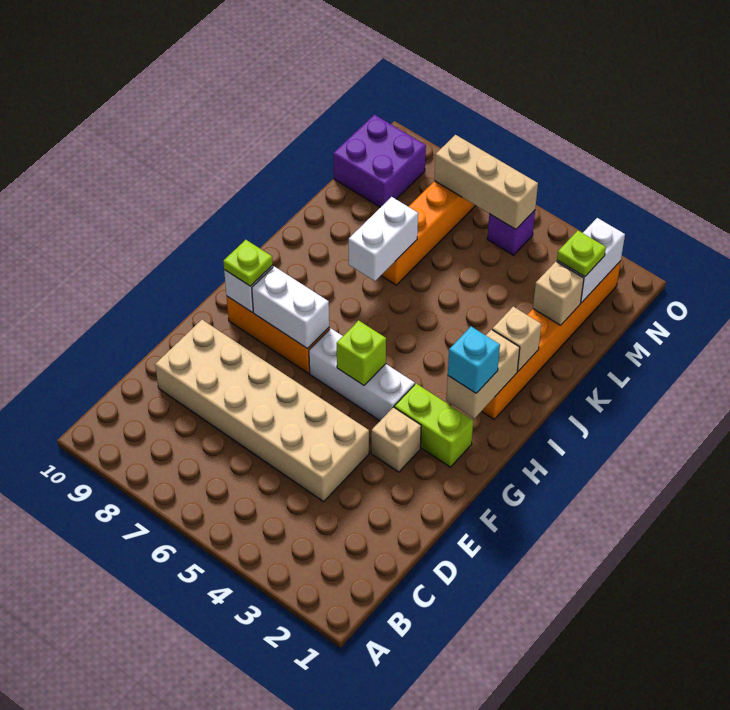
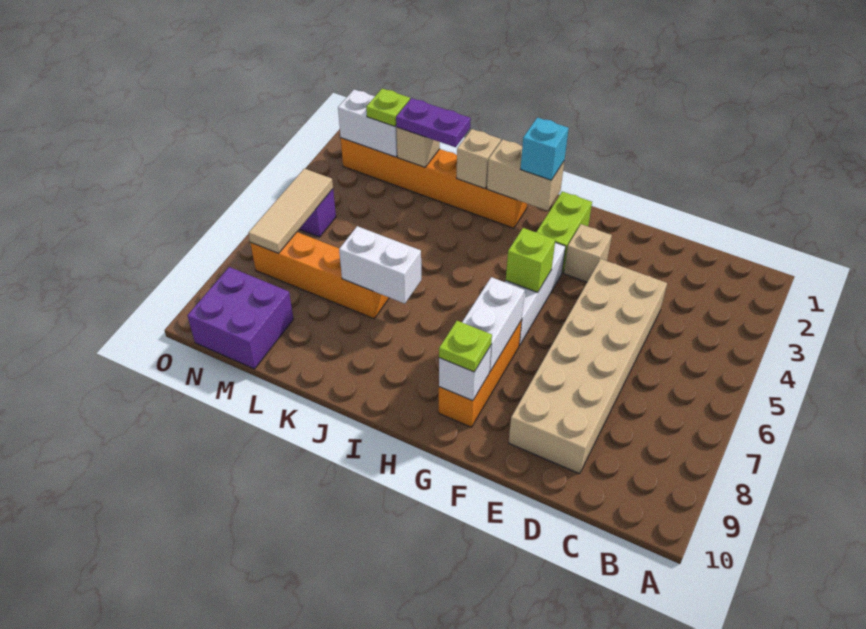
none -> purple 1x2 plate [396,98,471,147]
tan 1x3 brick [434,135,538,229] -> tan 1x3 tile [248,169,333,253]

